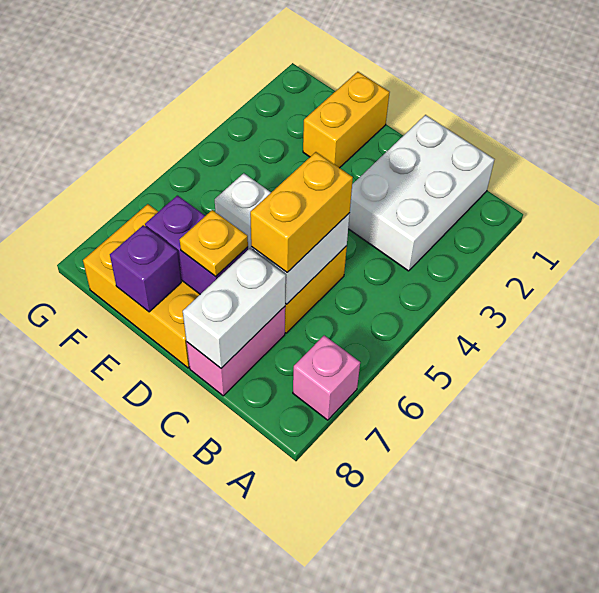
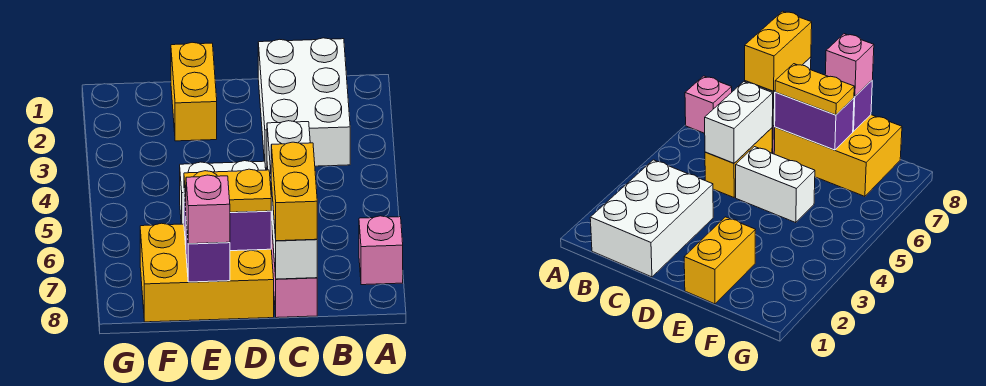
yellow 1x2 brick [250,152,353,272] -> yellow 1x2 brick moved to [271,142,317,241]
yellow 1x1 plate [180,210,248,276] -> yellow 1x2 plate [184,169,271,212]
none -> pink 1x1 brick [186,175,230,244]

